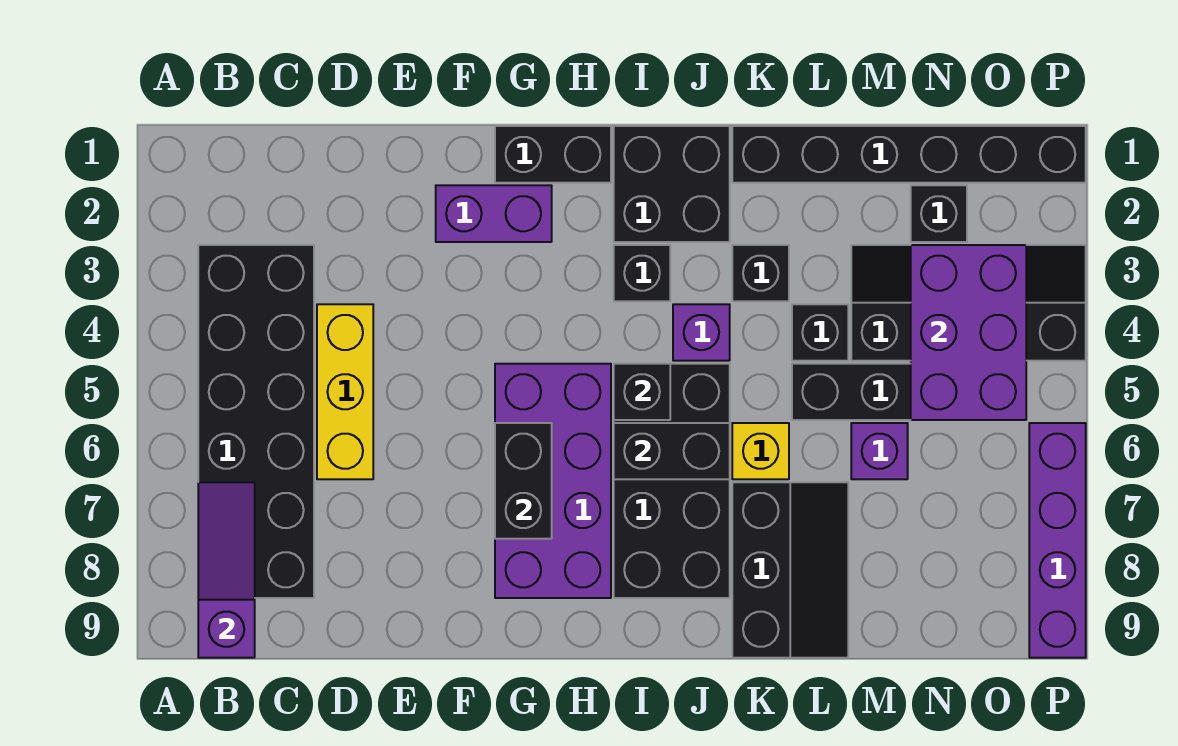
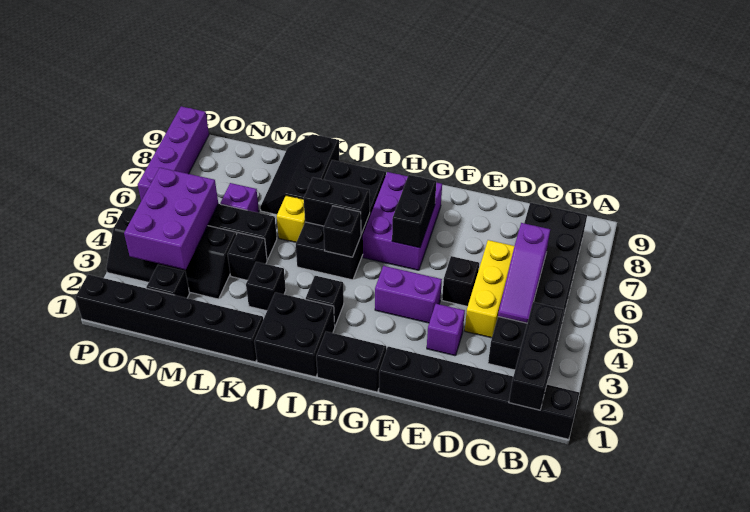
none -> black 1x6 brick [379,347,579,439]
none -> black 1x3 brick [509,302,564,410]
purple 1x3 slope [198,482,255,658] -> purple 1x3 slope moved to [498,223,550,323]
none -> black 1x1 brick [442,256,479,306]
purple 1x2 brick [436,185,552,242] -> purple 1x2 brick moved to [375,266,442,323]
purple 2x4 brick [495,364,611,598] -> purple 2x3 brick [363,172,442,270]
purple 1x1 brick [673,304,730,361] -> purple 1x1 brick moved to [427,304,465,356]

